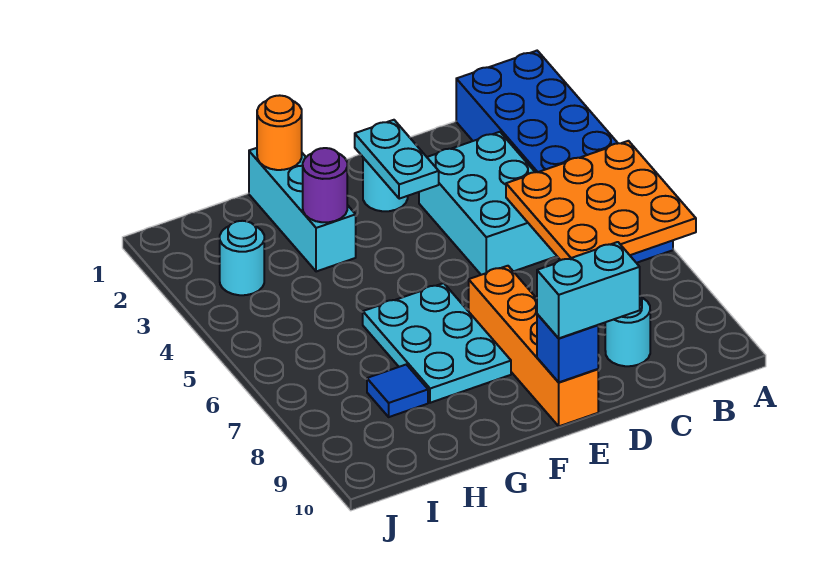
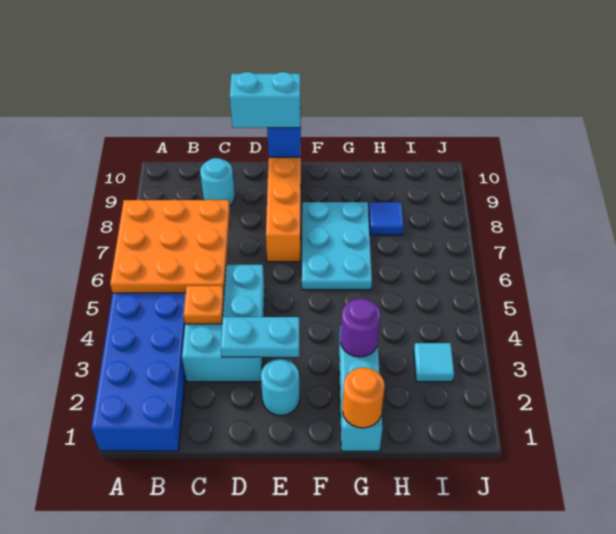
none -> orange 1x1 plate [184,286,224,324]
cyan 1x2 plate [355,120,439,199] -> cyan 1x2 plate turned to [221,317,299,357]
cyan 1x1 round brick [220,221,264,295] -> cyan 1x1 tile [414,343,454,382]

